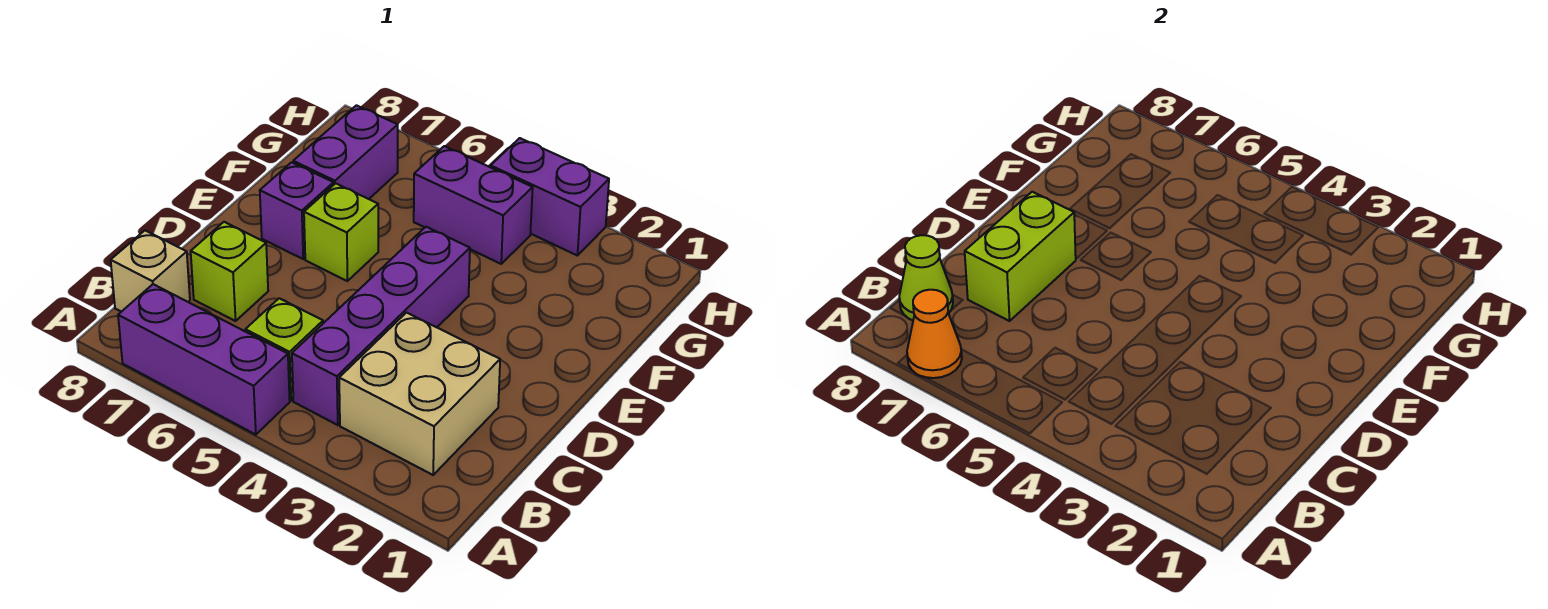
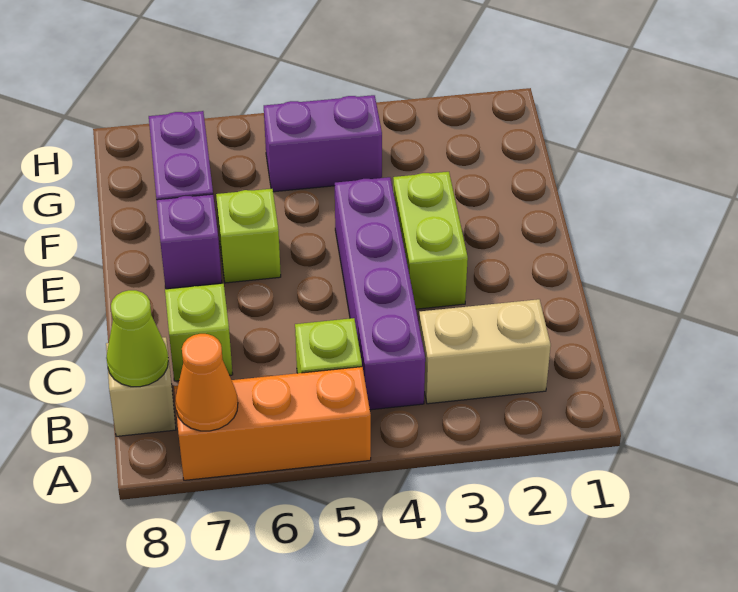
purple 1x3 brick [118,284,290,435] -> orange 1x3 brick [174,367,371,480]
tan 2x2 brick [339,313,500,475] -> tan 1x2 brick [419,299,551,404]
lime 1x2 brick [965,192,1076,321] -> lime 1x2 brick moved to [393,172,468,309]
purple 1x2 brick [491,138,609,255] -> none

